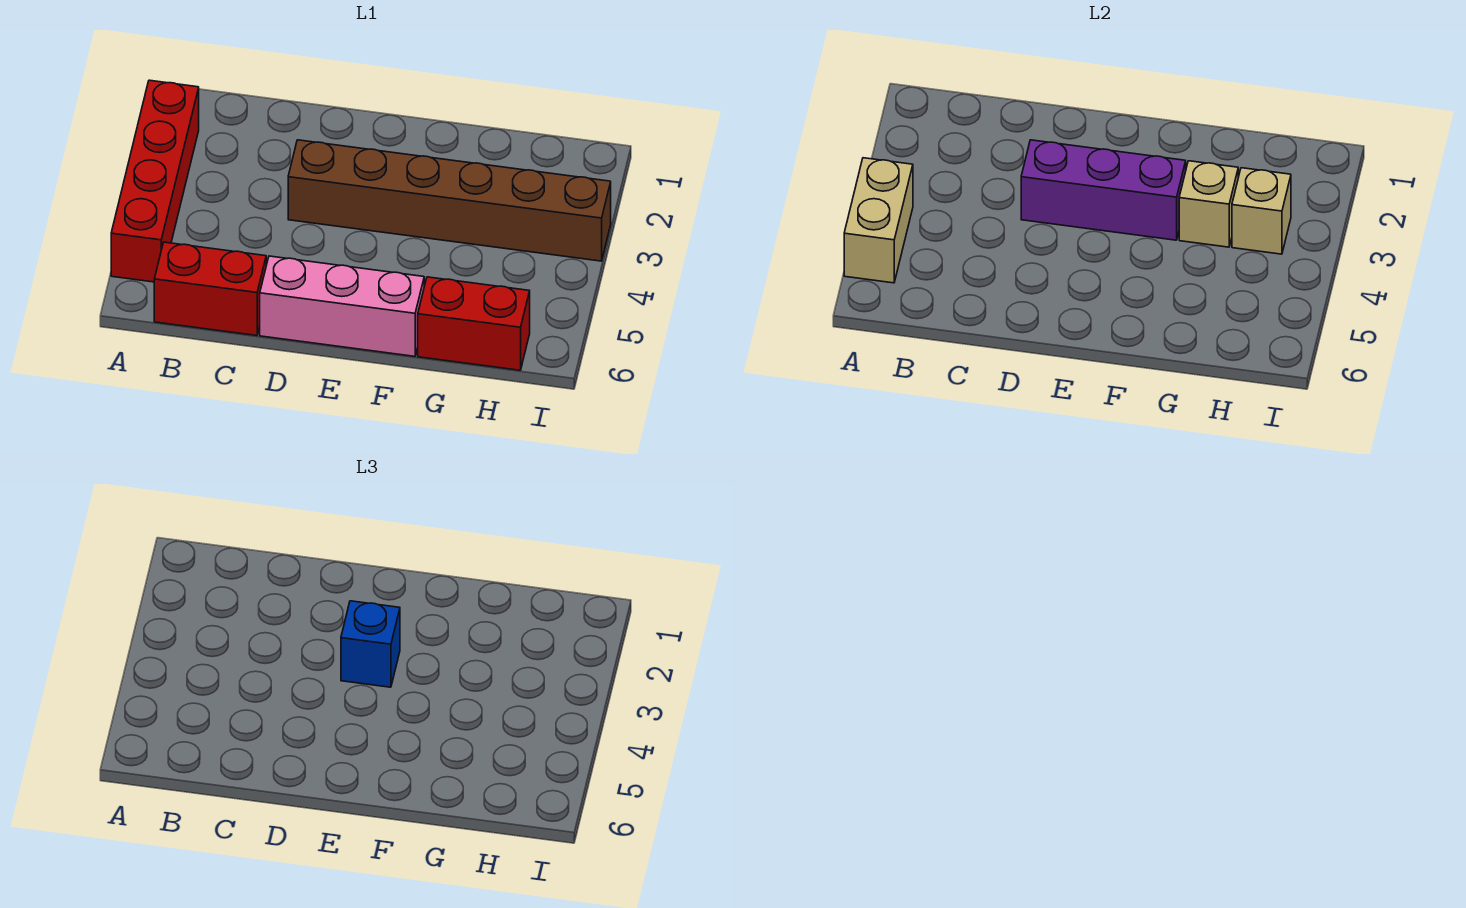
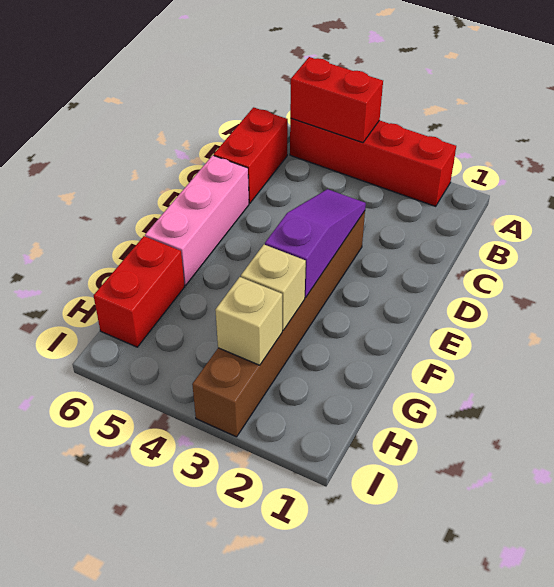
tan 1x2 brick [844,158,913,283] -> red 1x2 brick [290,57,383,143]
purple 1x3 brick [1021,140,1186,240] -> purple 1x3 slope [265,189,366,298]
blue 1x1 brick [341,601,400,687] -> none

